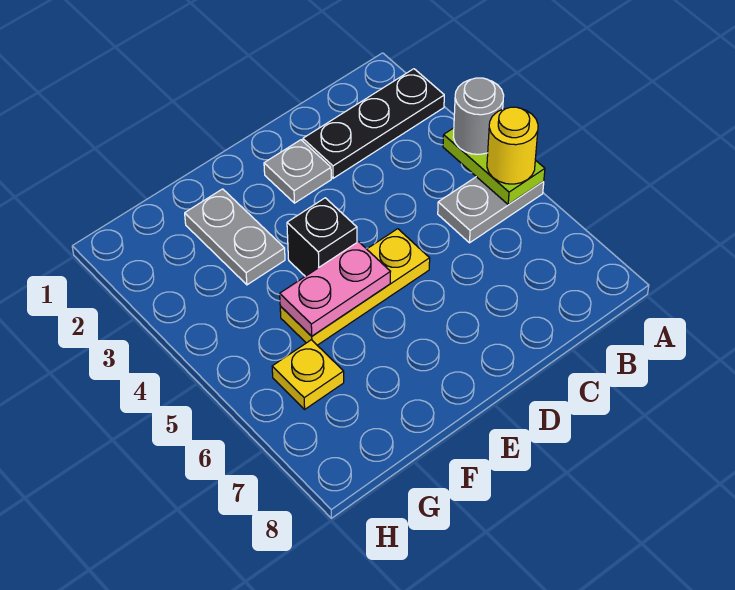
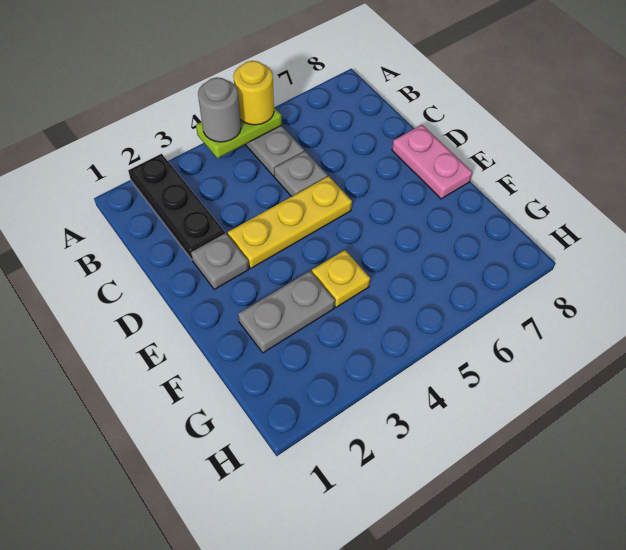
none -> grey 1x1 plate [274,151,328,197]
yellow 1x3 plate [280,229,430,345] -> yellow 1x3 plate turned to [228,176,352,268]
black 1x1 brick [287,198,357,276] -> none
pink 1x2 plate [280,242,390,336] -> pink 1x2 plate moved to [392,125,472,199]
yellow 1x1 plate [272,340,344,409] -> yellow 1x1 plate moved to [312,250,370,307]

